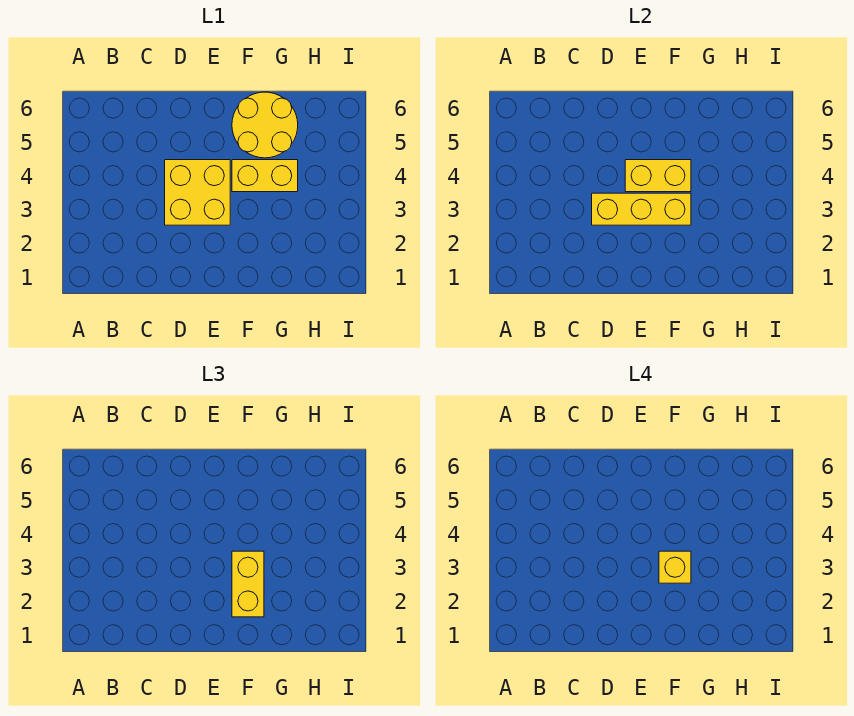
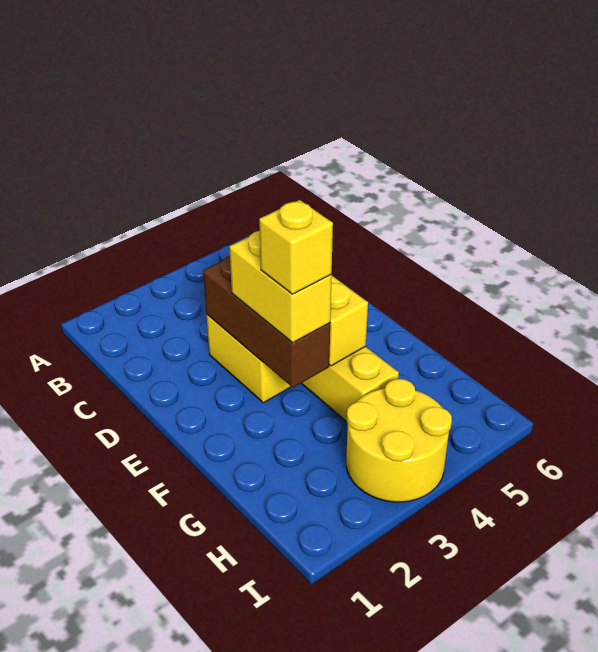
yellow 1x3 brick [592,193,691,225] -> brown 1x3 brick [203,256,330,388]
yellow 1x2 brick [232,551,264,617] -> yellow 1x2 brick turned to [229,231,332,343]
yellow 2x2 round brick [232,92,298,158] -> yellow 2x2 round brick moved to [346,379,452,502]

